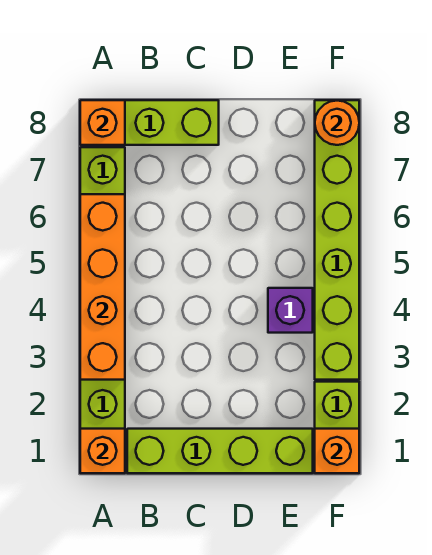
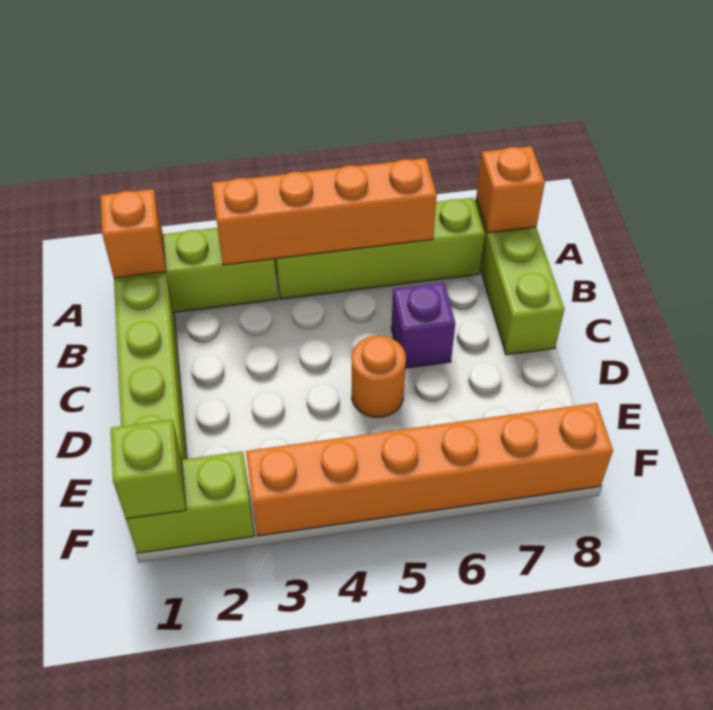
purple 1x1 brick [268,288,313,333] -> purple 1x1 brick moved to [391,282,455,368]
orange 1x1 brick [315,429,359,473] -> lime 1x1 brick [111,420,186,519]
lime 1x6 brick [315,100,359,380] -> orange 1x6 brick [246,403,613,536]
orange 1x1 round brick [315,100,359,145] -> orange 1x1 round brick moved to [352,336,406,417]

